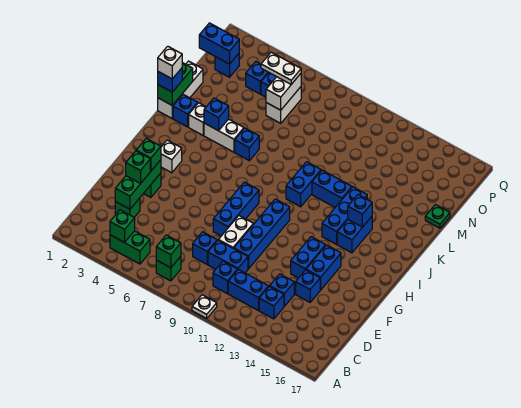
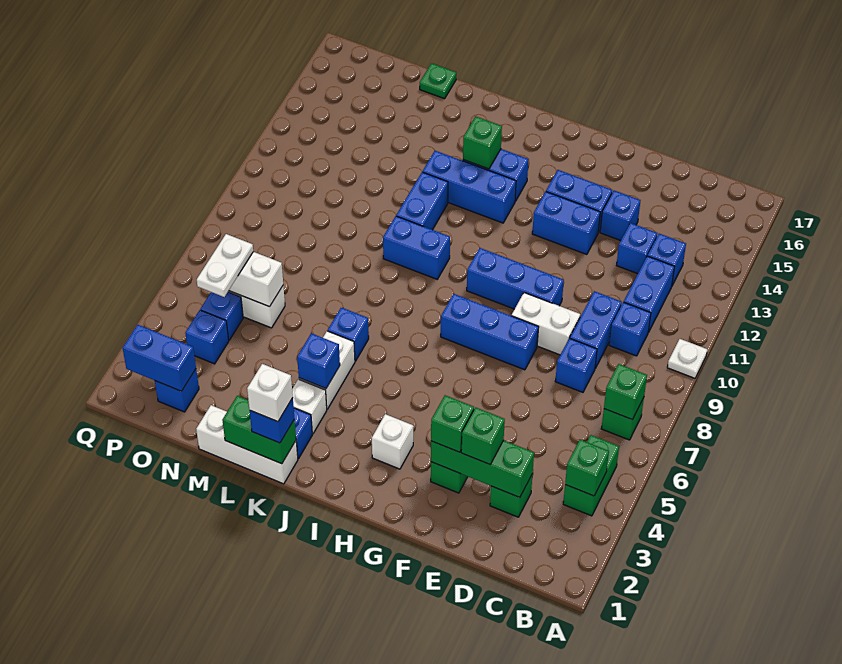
blue 1x4 brick [234,199,290,269] -> blue 1x3 brick [467,248,564,309]
blue 1x1 brick [348,195,372,227] -> green 1x1 brick [463,116,502,169]
blue 1x2 brick [199,23,239,64] -> blue 1x2 brick turned to [123,325,196,391]

